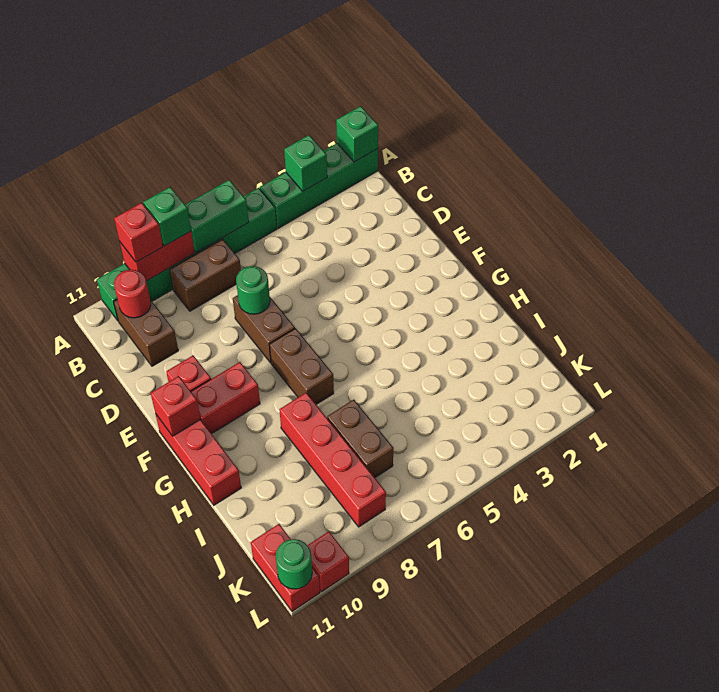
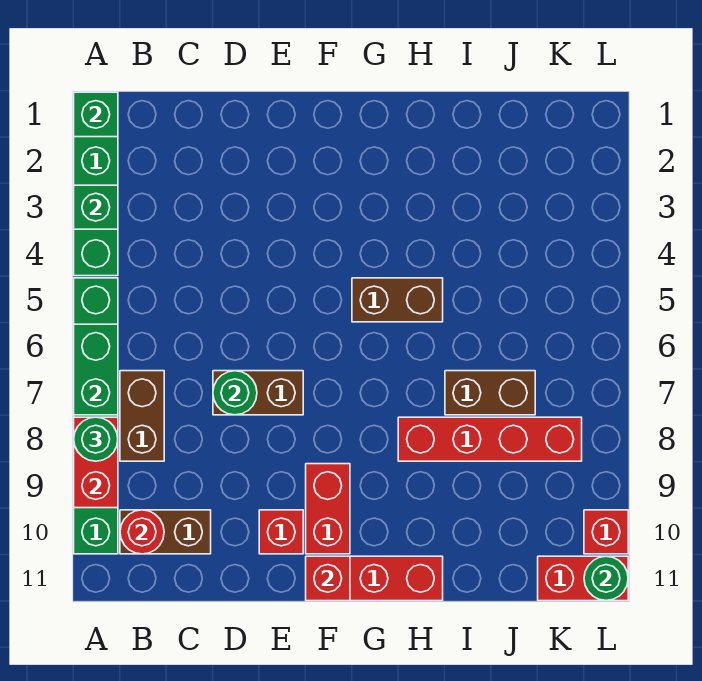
green 1x1 brick [143,187,191,246] -> green 1x1 round brick [74,417,118,461]
red 1x1 brick [114,203,163,262] -> none
brown 1x2 brick [269,328,334,404] -> brown 1x2 brick moved to [352,278,443,322]

